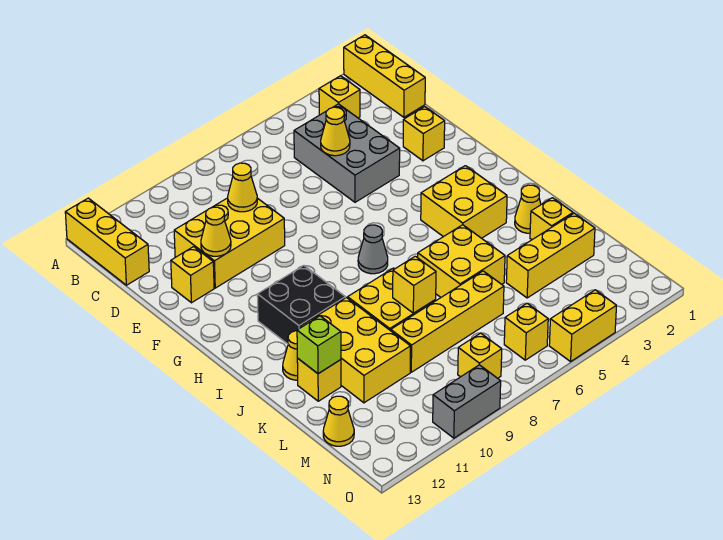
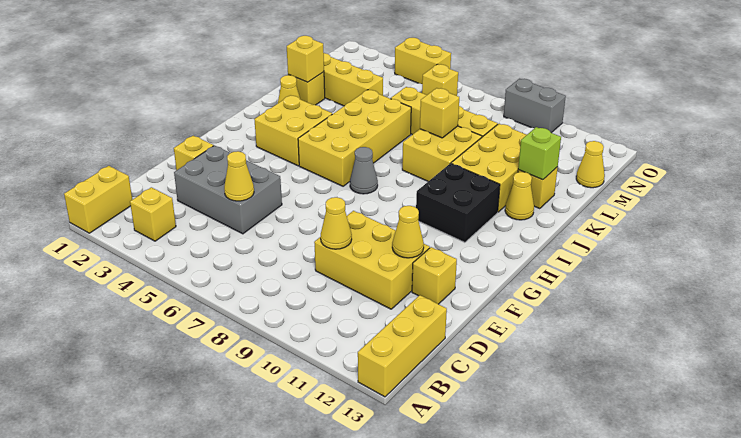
yellow 1x3 brick [344,35,425,117] -> yellow 1x2 brick [64,166,132,233]
grey 2x3 brick [294,104,400,202] -> grey 2x3 brick turned to [174,146,282,234]
yellow 2x2 brick [418,225,505,297] -> yellow 2x4 brick [298,90,411,186]
yellow 1x1 brick [458,333,502,378] -> yellow 1x1 brick moved to [287,36,324,82]

